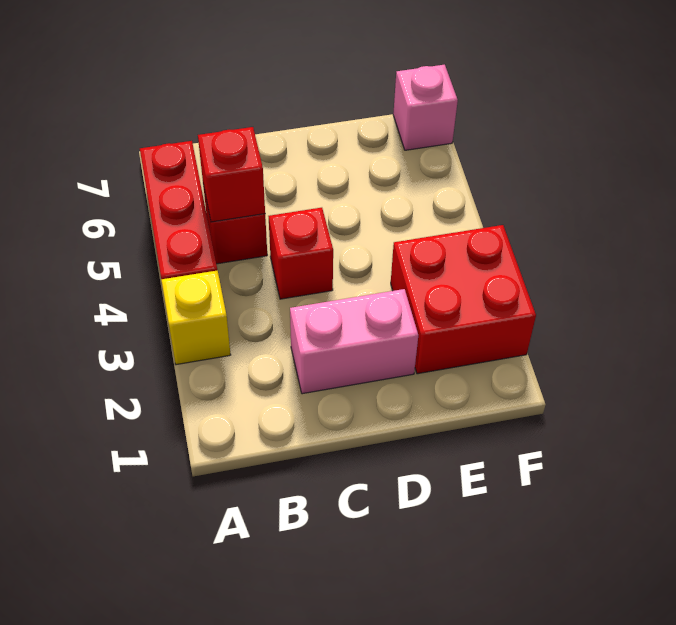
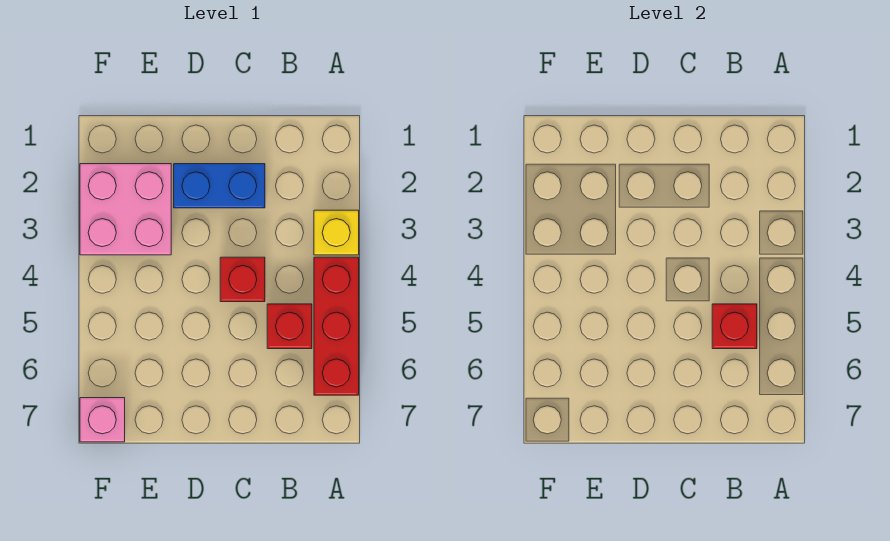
pink 1x2 brick [290,289,418,394] -> blue 1x2 brick [174,164,265,208]
red 2x2 brick [391,225,536,374] -> pink 2x2 brick [80,164,171,255]

